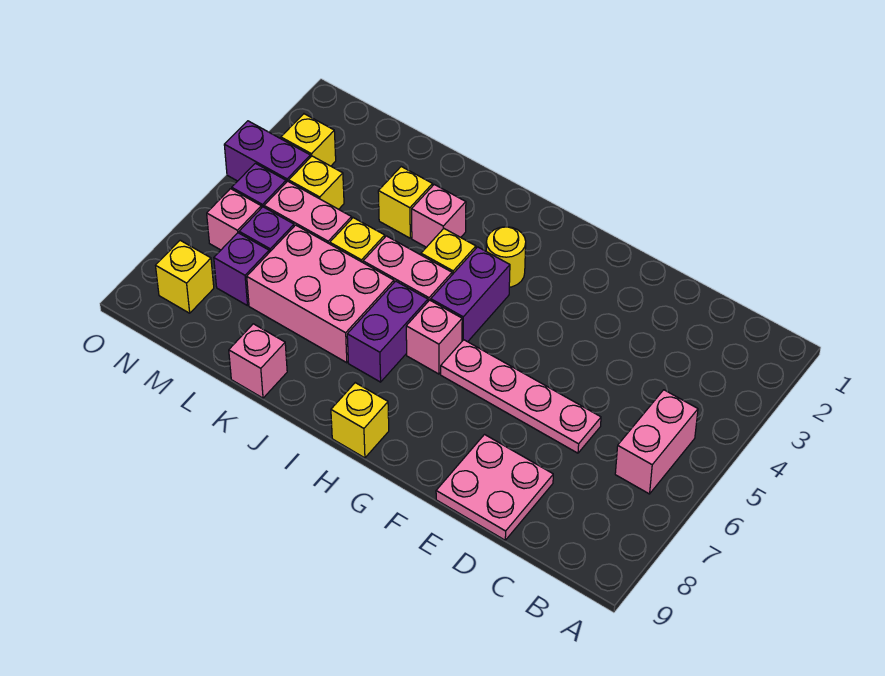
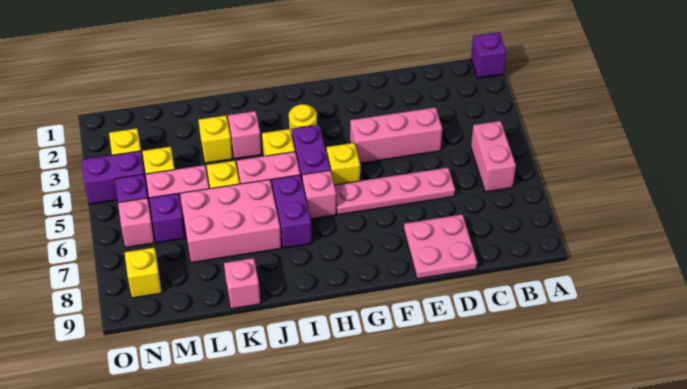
none -> pink 1x3 brick [350,107,442,163]
yellow 1x1 brick [331,383,389,458] -> yellow 1x1 brick moved to [326,143,360,185]
purple 1x1 brick [214,233,269,306] -> purple 1x1 brick moved to [471,32,506,78]

